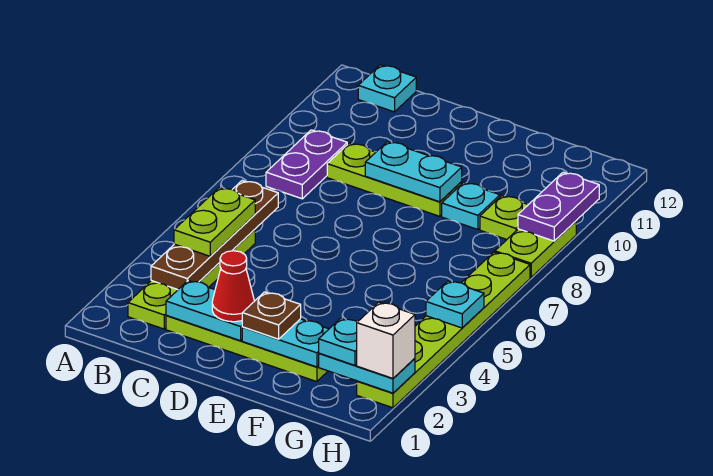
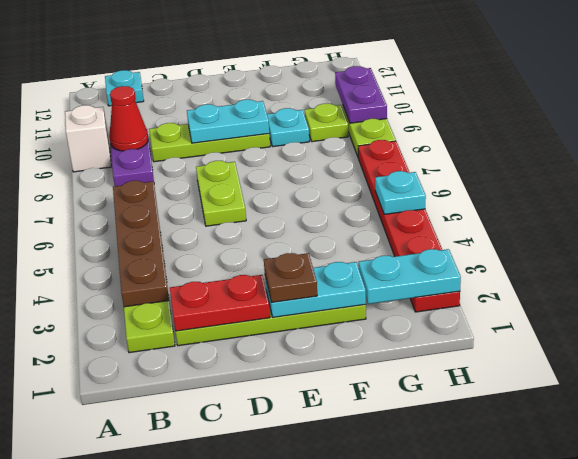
lime 1x2 plate [174,188,255,256] -> lime 1x2 plate moved to [196,161,246,226]
cyan 1x2 plate [166,281,242,341] -> red 1x2 plate [170,275,270,331]
red 1x1 cone [212,251,254,322] -> red 1x1 cone moved to [109,86,148,151]
cyan 1x1 plate [319,318,357,365] -> none
lime 1x6 plate [357,252,530,408] -> red 1x6 plate [358,140,460,312]
white 1x1 brick [357,302,415,378] -> white 1x1 brick moved to [65,105,111,172]

